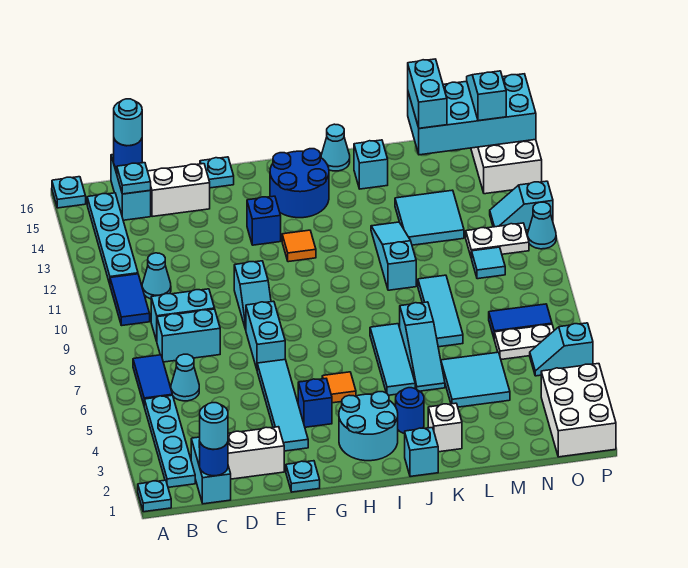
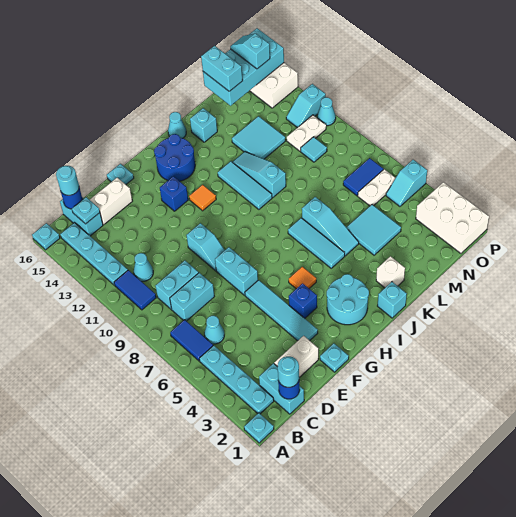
blue 1x1 round brick [395,388,424,434] -> none
cyan 1x3 tile [418,275,463,347] -> cyan 1x3 tile moved to [218,161,272,209]

